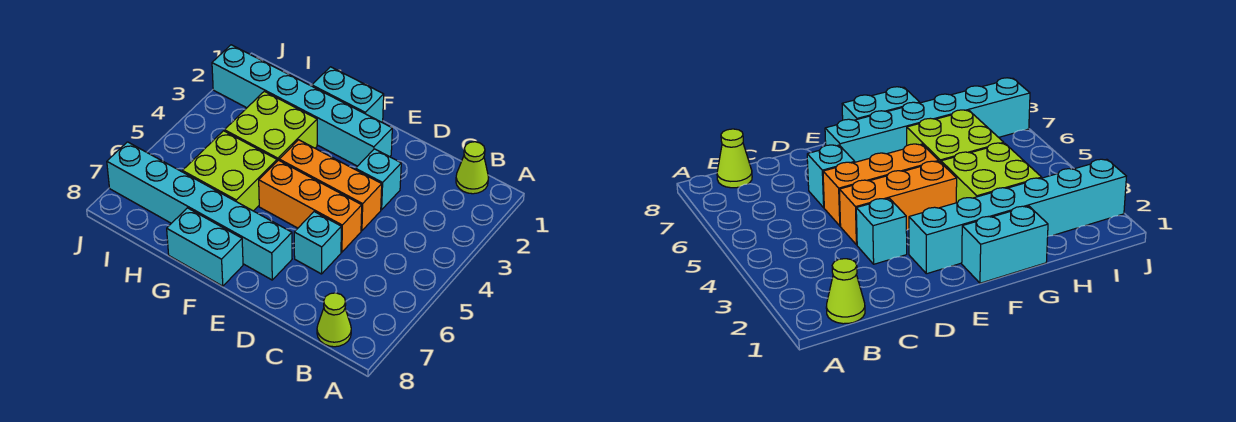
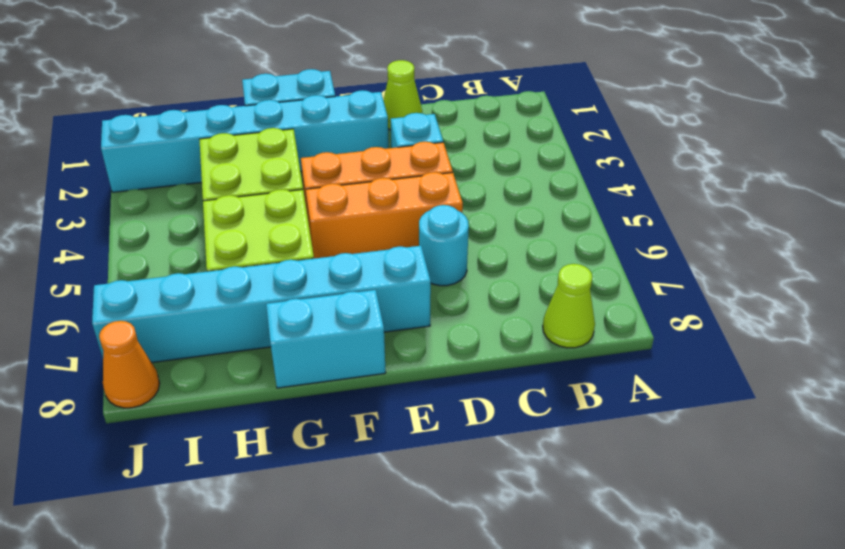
lime 1x1 cone [456,142,488,194] -> lime 1x1 cone moved to [383,60,422,130]
cyan 1x1 brick [294,212,341,274] -> cyan 1x1 round brick [419,205,469,286]
none -> orange 1x1 cone [99,321,160,408]

